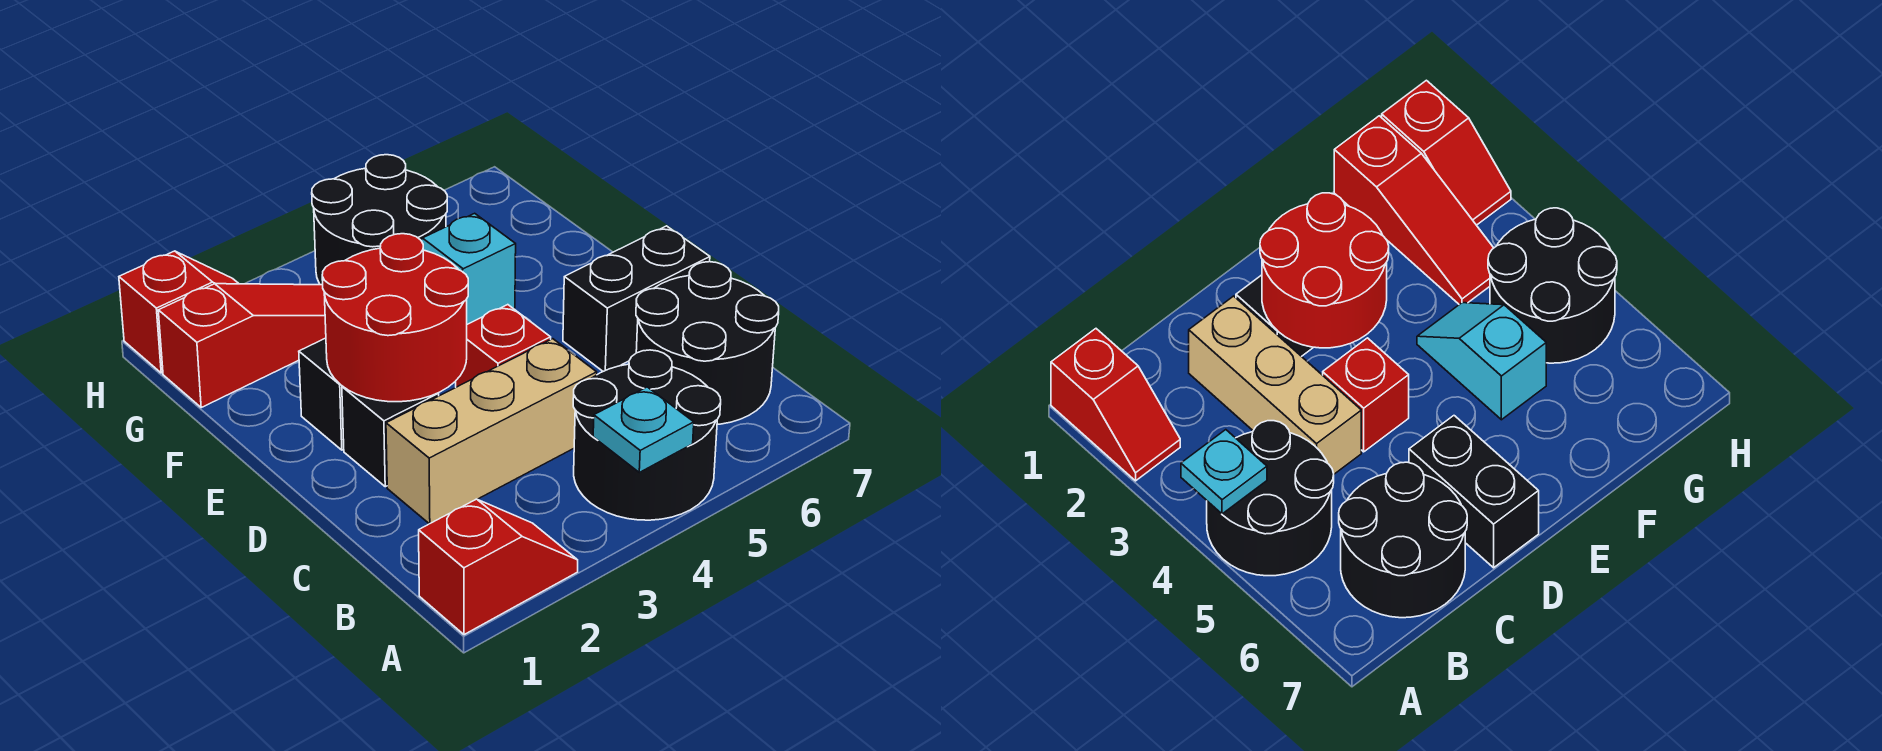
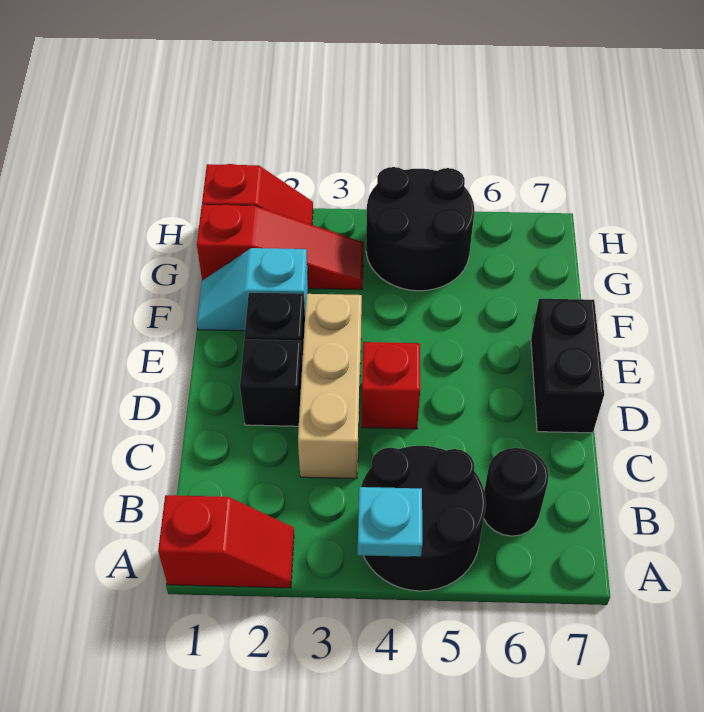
black 2x2 round brick [636,262,779,424] -> black 1x1 round brick [484,448,549,536]
tan 1x3 brick [386,339,597,524] -> tan 1x3 brick turned to [298,294,362,479]
red 2x2 round brick [322,234,468,402] -> none
black 1x2 brick [563,226,710,371] -> black 1x2 brick turned to [531,299,604,433]
cyan 1x2 slope [421,213,516,324] -> cyan 1x2 slope moved to [197,248,308,331]

